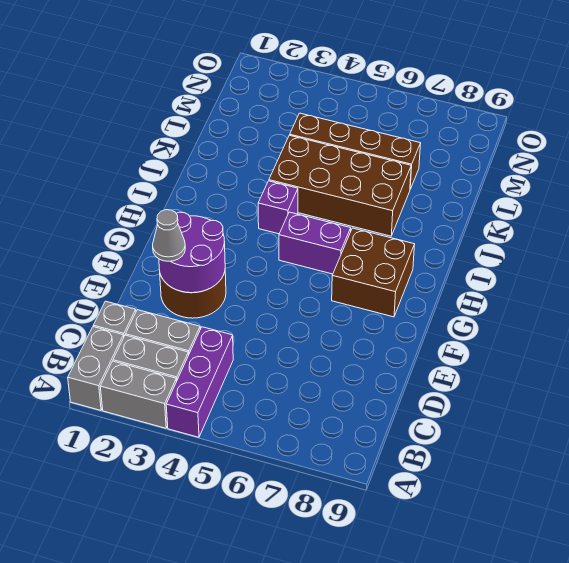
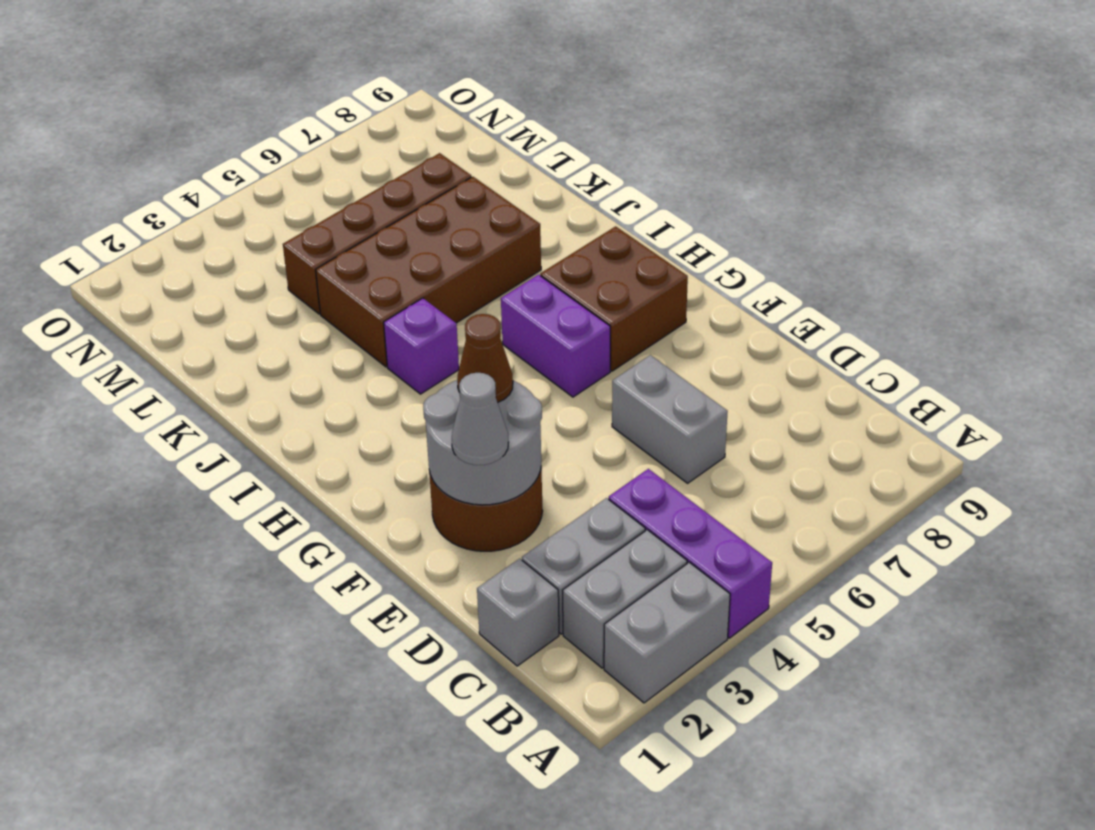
grey 1x2 brick [68,327,124,410] -> grey 1x2 brick moved to [612,355,728,483]
purple 2x2 round brick [159,212,225,293] -> grey 2x2 round brick [423,380,542,505]
none -> brown 1x1 cone [457,314,513,403]
purple 1x2 brick [279,212,351,274] -> purple 1x2 brick turned to [501,275,610,397]

